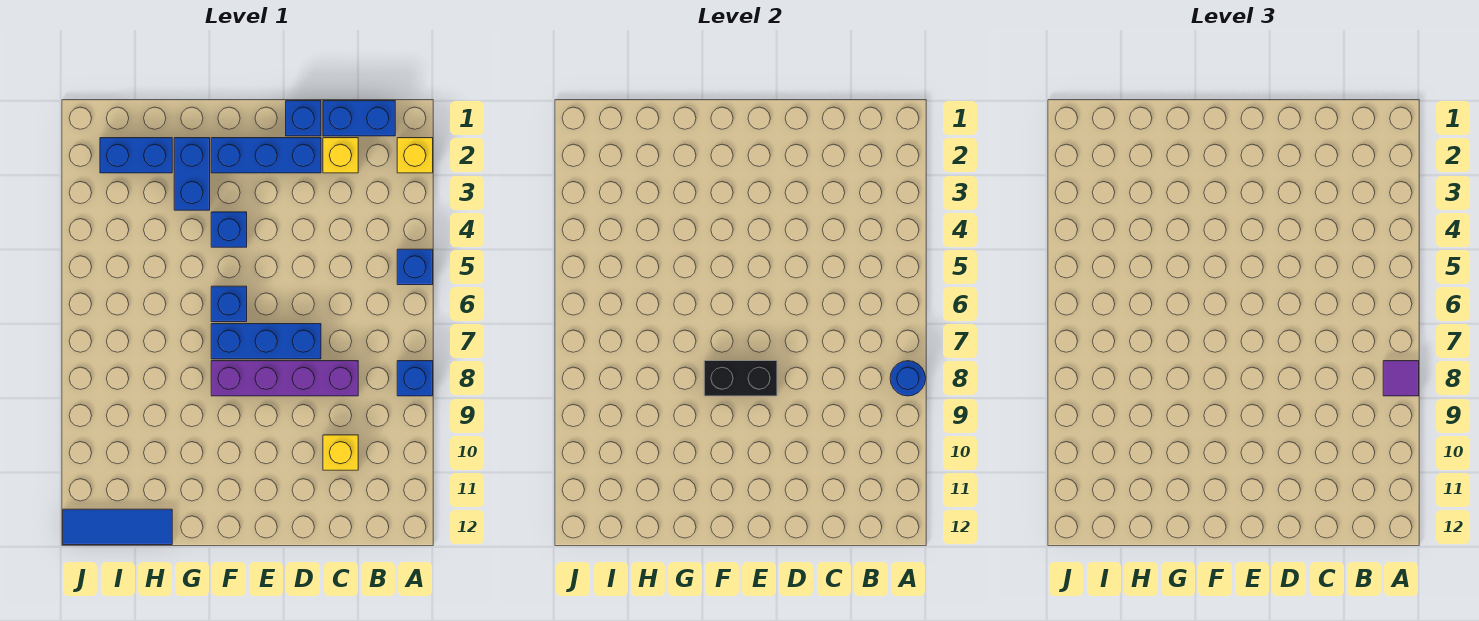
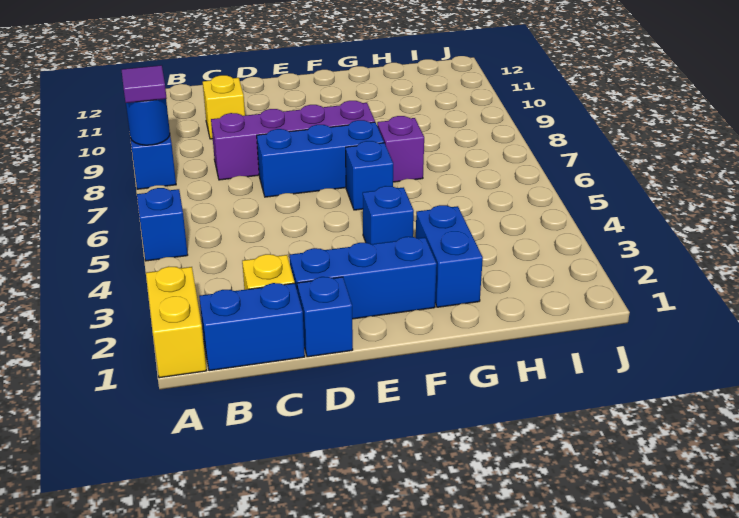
yellow 1x1 brick [397,138,433,173] -> yellow 1x2 brick [146,267,206,378]
black 1x2 brick [704,361,777,396] -> none
none -> purple 1x1 brick [377,116,424,182]
blue 1x2 brick [100,138,172,173] -> none
blue 1x3 tile [63,509,172,545] -> none

